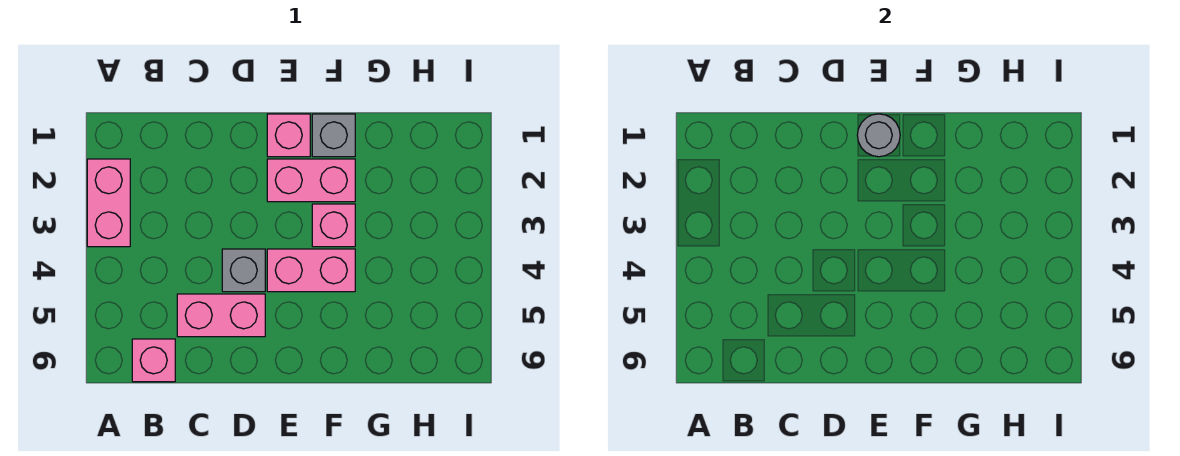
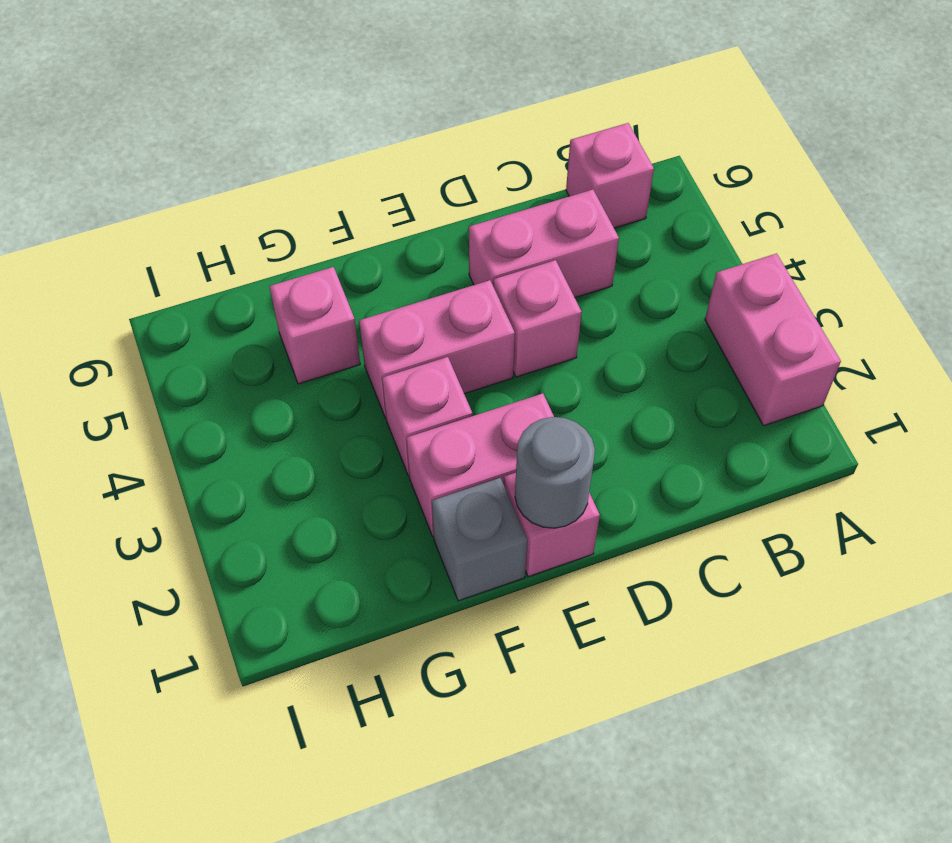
grey 1x1 brick [222,249,265,292] -> pink 1x1 brick [493,260,582,377]
none -> pink 1x1 brick [269,267,360,384]

